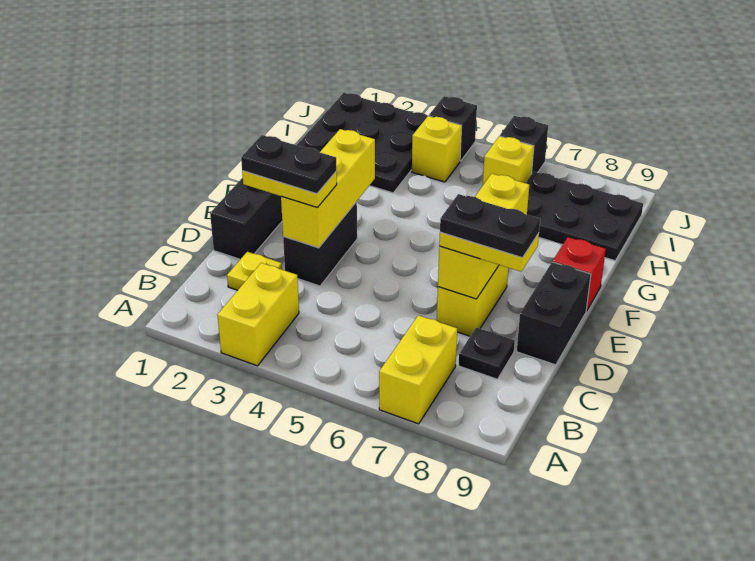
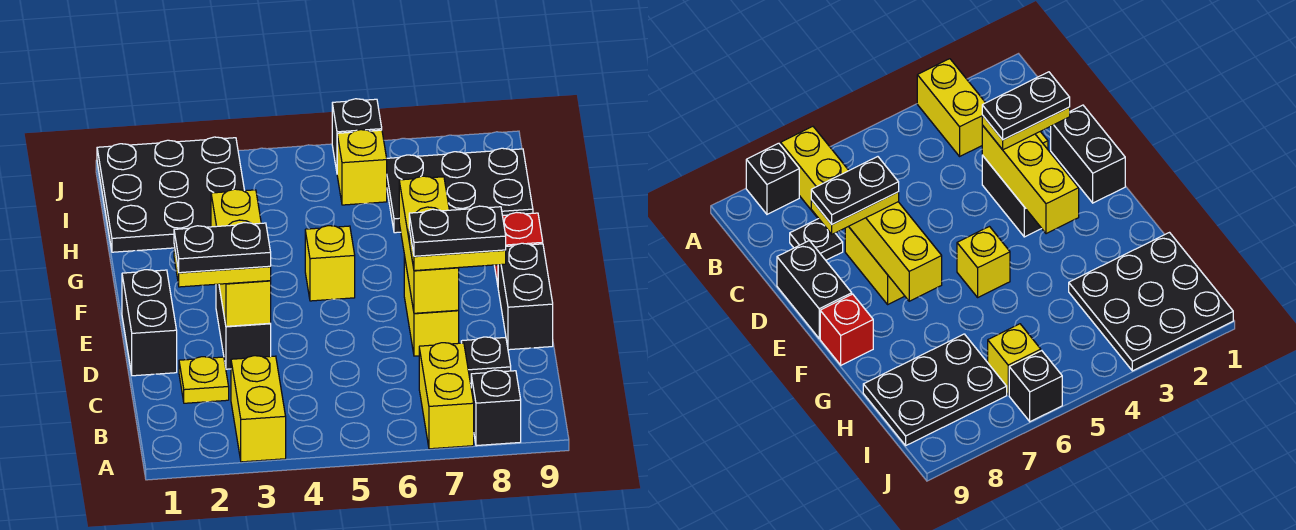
yellow 1x1 brick [412,116,462,182] -> yellow 1x1 brick moved to [305,226,355,301]
black 1x1 brick [429,96,477,161] -> black 1x1 brick moved to [471,370,521,446]

